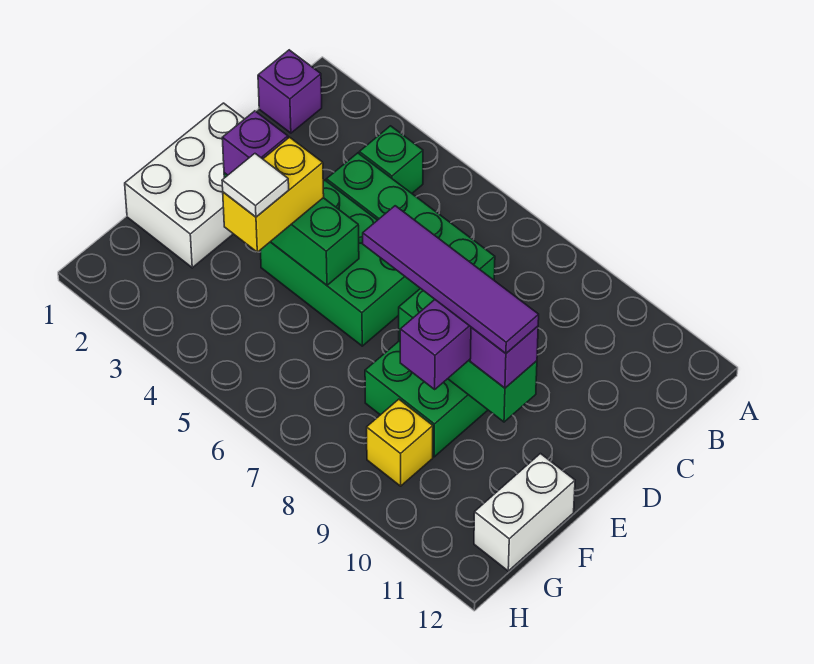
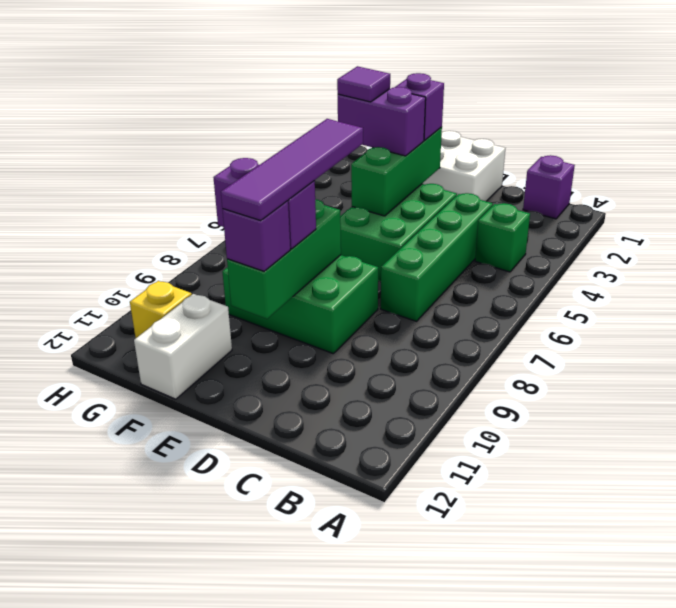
yellow 1x2 brick [223,137,324,252] -> purple 1x2 brick [338,87,426,156]
white 1x1 tile [222,154,289,217] -> purple 1x1 tile [337,66,390,102]
white 1x2 brick [474,454,575,571] -> white 1x2 brick turned to [134,294,232,399]
yellow 1x1 brick [367,399,433,486] -> yellow 1x1 brick moved to [130,281,192,338]

